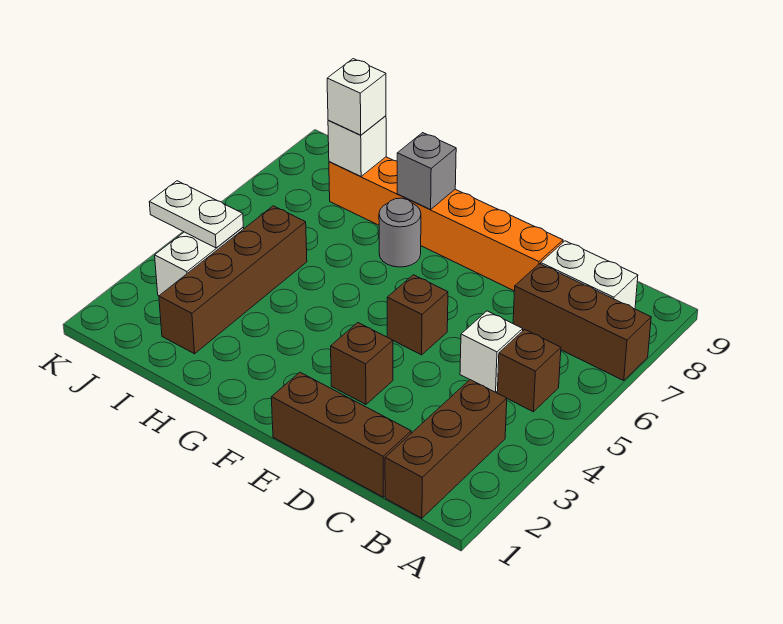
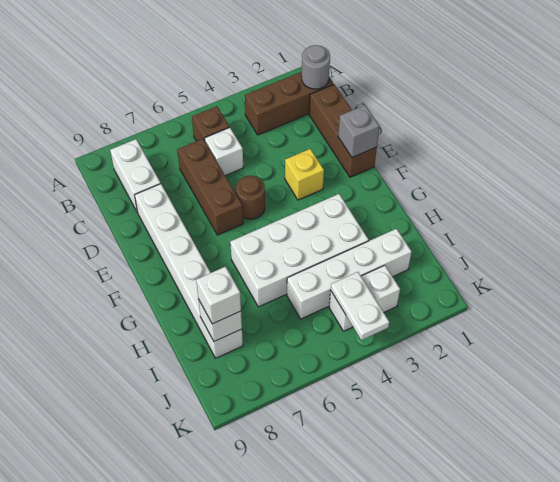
brown 1x3 brick [513,264,651,381] -> brown 1x3 brick moved to [177,139,243,235]
orange 1x6 brick [329,157,563,291] -> white 1x6 brick [135,184,243,358]
brown 1x1 brick [331,323,393,404] -> yellow 1x1 brick [285,149,324,200]
brown 1x1 brick [387,275,448,355] -> brown 1x1 round brick [236,176,265,219]
none -> white 2x4 brick [230,194,369,307]
grey 1x1 round brick [379,198,421,267] -> grey 1x1 round brick moved to [301,45,330,89]
grey 1x1 brick [397,133,456,210] -> grey 1x1 brick moved to [338,105,379,157]
brown 1x4 brick [159,206,307,354] -> white 1x4 brick [287,229,412,319]

